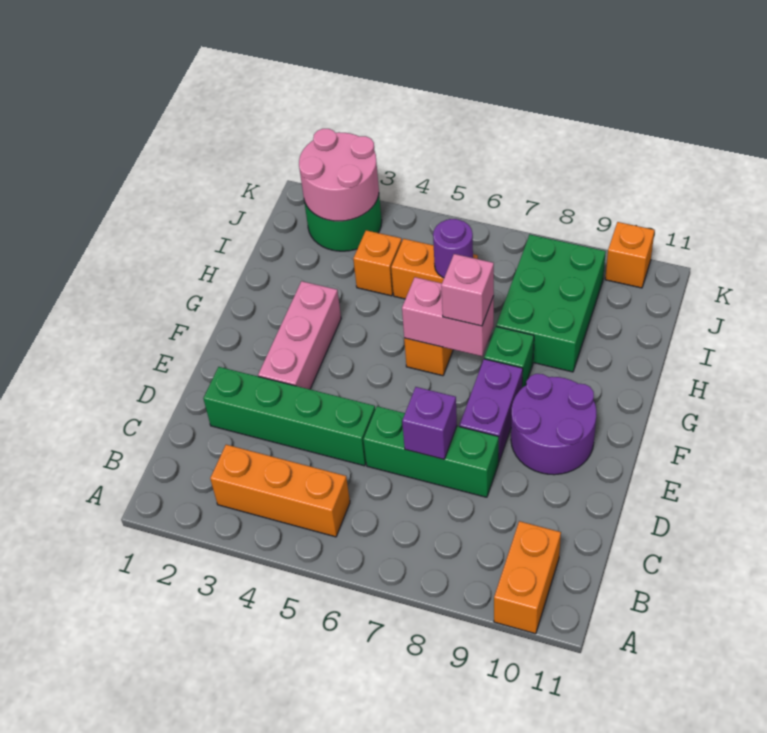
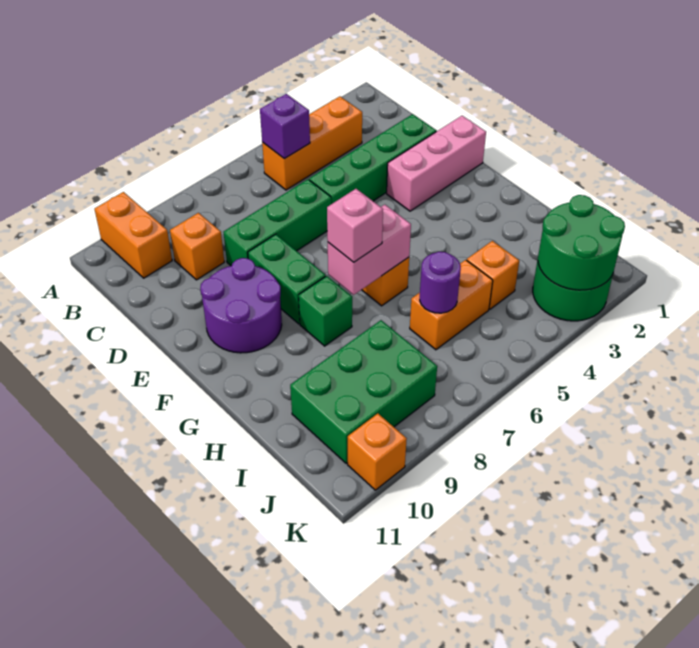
none -> orange 1x1 brick [170,213,224,280]
purple 1x1 brick [402,387,457,459] -> purple 1x1 brick moved to [260,94,310,159]
pink 1x3 brick [258,281,341,389] -> pink 1x3 brick turned to [387,116,486,211]
purple 1x2 brick [460,359,523,461] -> green 1x2 brick [248,234,326,324]
green 2x3 brick [496,235,606,372] -> green 2x3 brick turned to [290,320,437,463]
pink 2x2 round brick [299,129,379,221] -> green 2x2 round brick [538,195,625,290]

